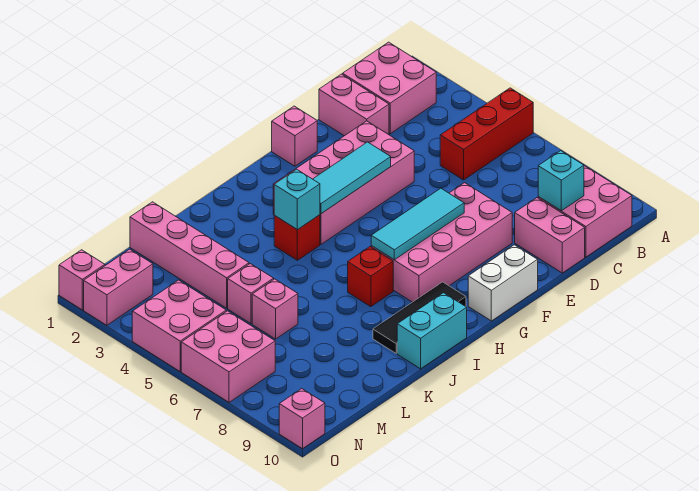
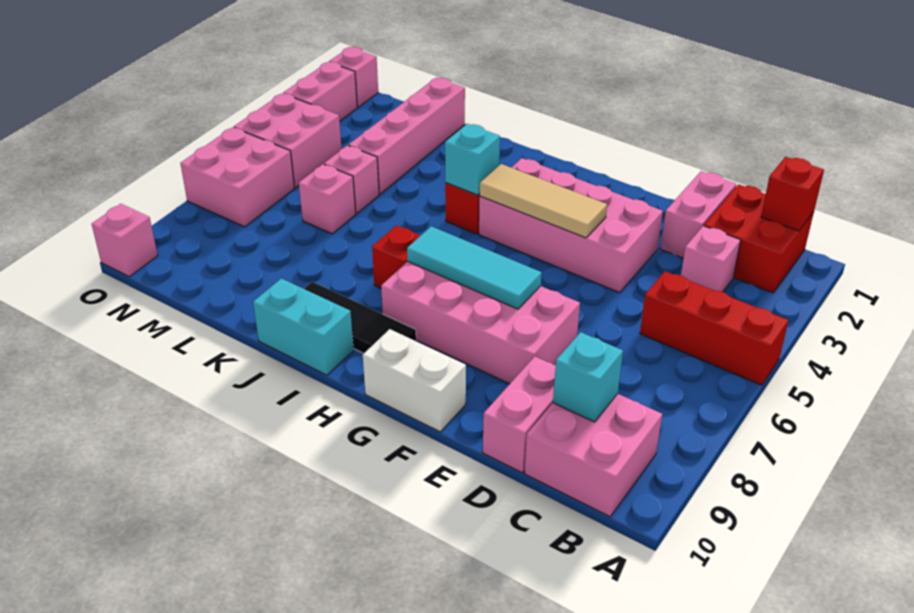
pink 2x2 brick [343,42,436,134] -> red 2x2 brick [704,184,814,293]
none -> red 1x1 brick [761,157,824,231]
pink 1x1 brick [272,106,317,166] -> pink 1x1 brick moved to [681,226,741,292]
cyan 1x3 tile [313,142,391,214] -> tan 1x3 tile [480,164,607,238]
pink 1x2 brick [84,249,153,325] -> pink 1x2 brick turned to [283,62,357,121]

